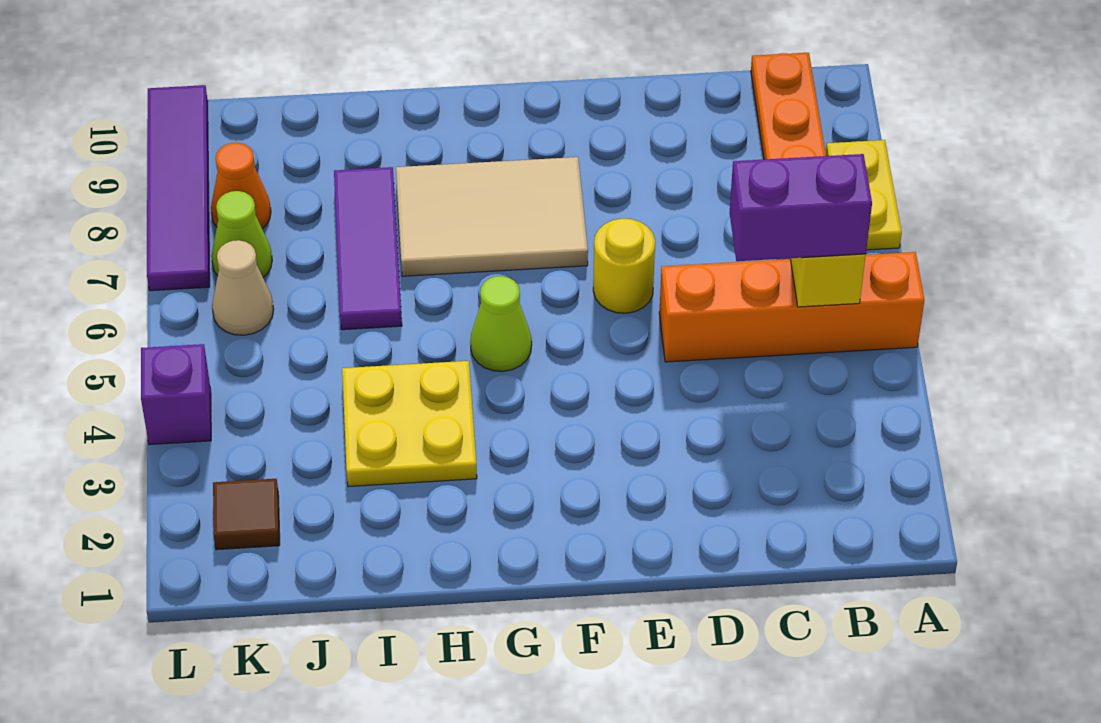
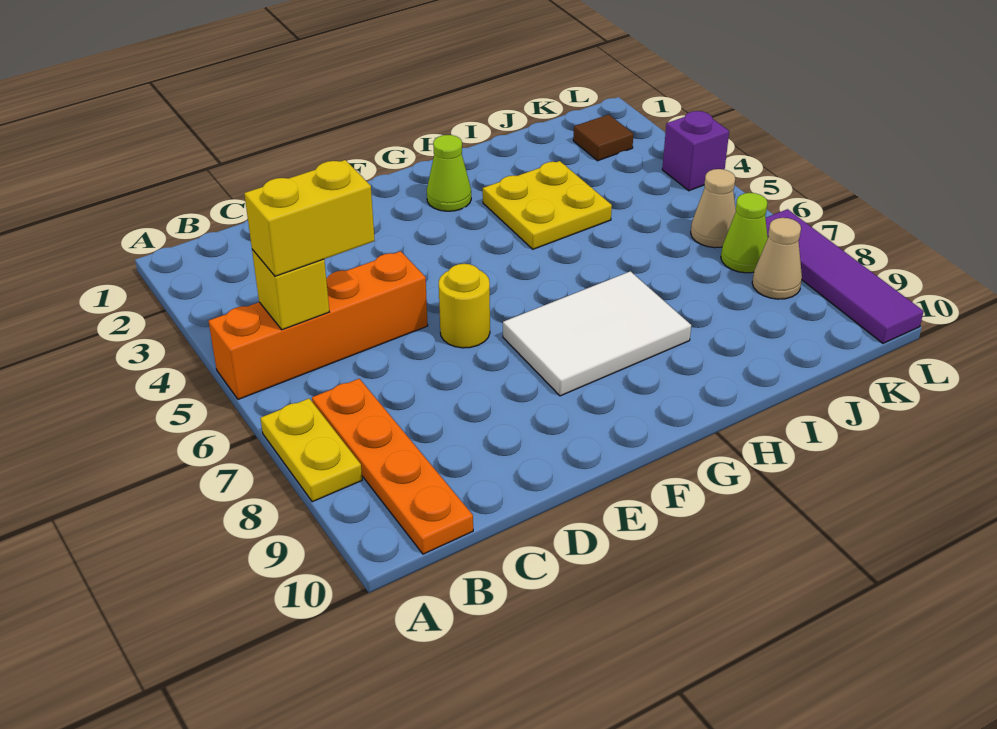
purple 1x2 brick [730,154,872,261] -> yellow 1x2 brick [244,160,375,276]
tan 2x3 tile [396,157,588,276] -> white 2x3 tile [503,271,691,396]
lime 1x1 cone [470,276,532,371] -> lime 1x1 cone moved to [427,135,471,211]
purple 1x3 tile [334,167,402,330] -> none
orange 1x1 cone [211,143,271,229] -> tan 1x1 cone [752,218,802,299]

